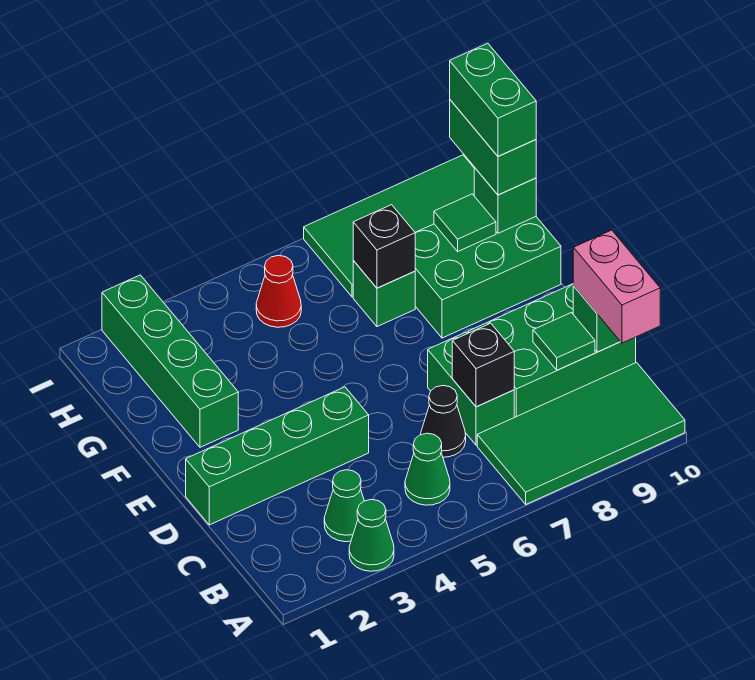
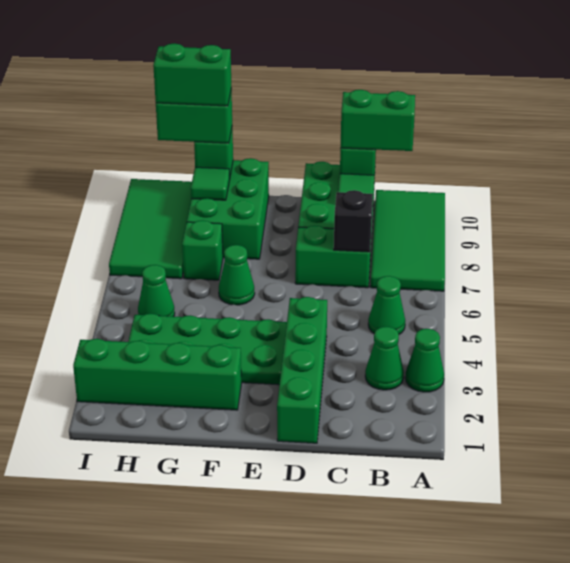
pink 1x2 brick [573,230,660,343] -> green 1x2 brick [340,90,415,151]
black 1x1 cone [421,386,466,457] -> none
none -> green 2x4 plate [128,314,287,385]
none -> green 1x1 cone [219,245,255,305]
black 1x1 brick [353,205,415,288] -> none
red 1x1 cone [256,255,301,327] -> green 1x1 cone [138,265,175,317]

